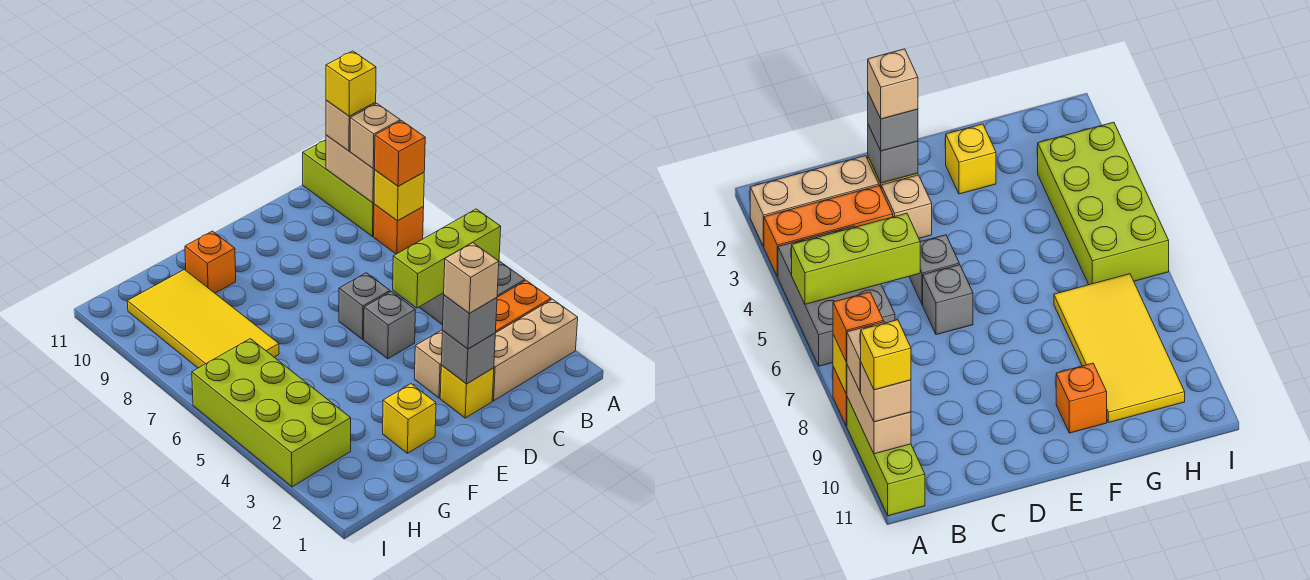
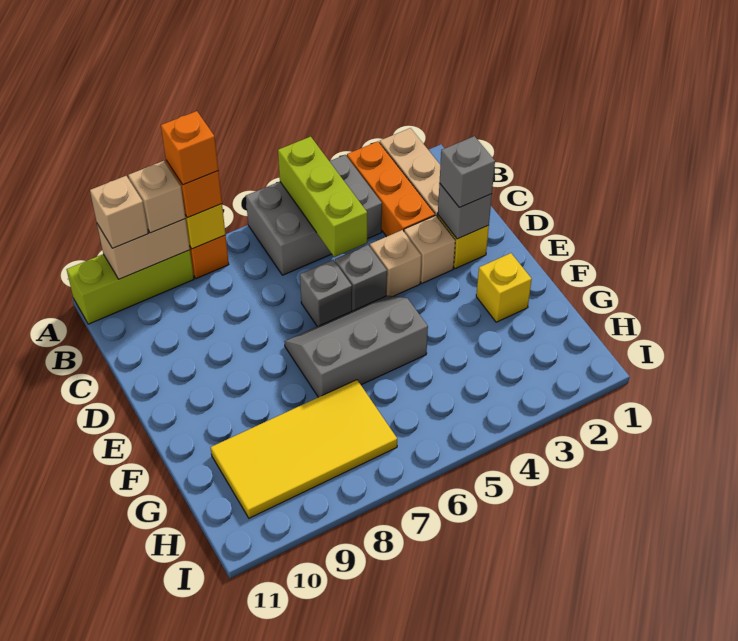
yellow 1x1 brick [326,51,376,116] -> none
tan 1x1 brick [444,243,499,313] -> tan 1x1 brick moved to [370,230,421,296]
none -> grey 2x3 slope [285,295,428,397]
orange 1x1 brick [185,231,236,293] -> orange 1x1 brick moved to [161,111,218,185]
lime 2x4 brick [192,339,351,487] -> none

